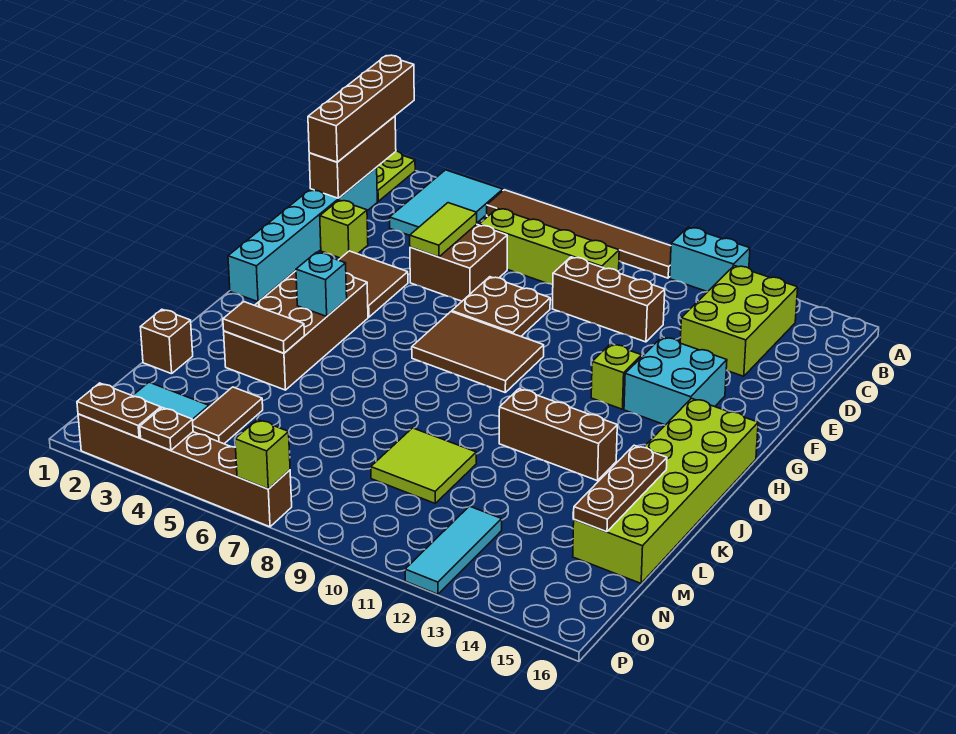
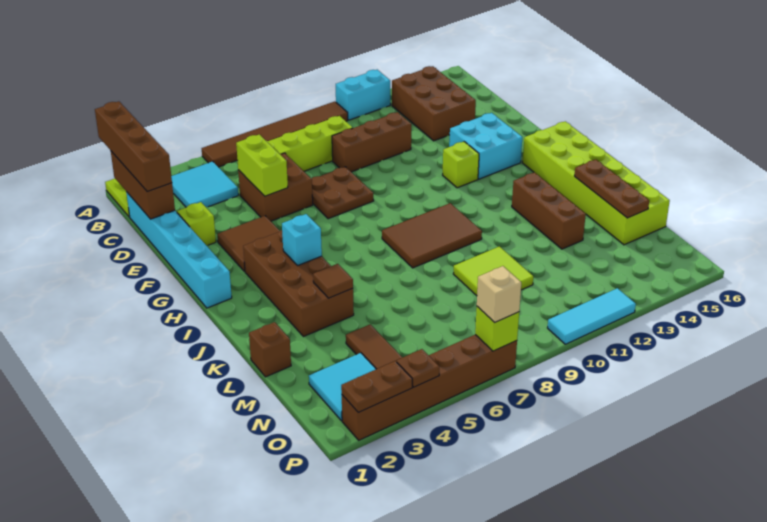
cyan 2x3 tile [389,170,503,235] -> cyan 2x2 tile [171,161,238,207]
lime 2x3 brick [680,266,798,376] -> brown 2x3 brick [392,66,476,141]
lime 1x2 tile [410,203,477,257] -> lime 1x2 brick [236,134,288,196]
brown 2x3 tile [412,312,544,392] -> brown 2x3 tile moved to [382,203,482,268]
brown 1x3 brick [499,389,617,481] -> brown 1x3 brick turned to [512,172,586,249]
brown 1x2 tile [223,302,304,353] -> brown 1x1 tile [313,264,353,298]
cyan 1x3 tile [405,506,502,594] -> cyan 1x3 tile turned to [548,288,636,344]
none -> tan 1x1 brick [477,266,521,322]

